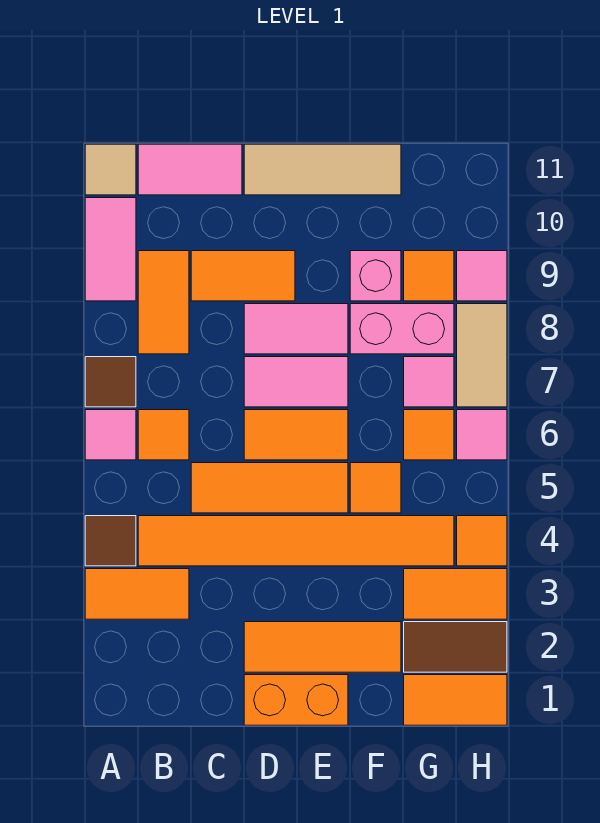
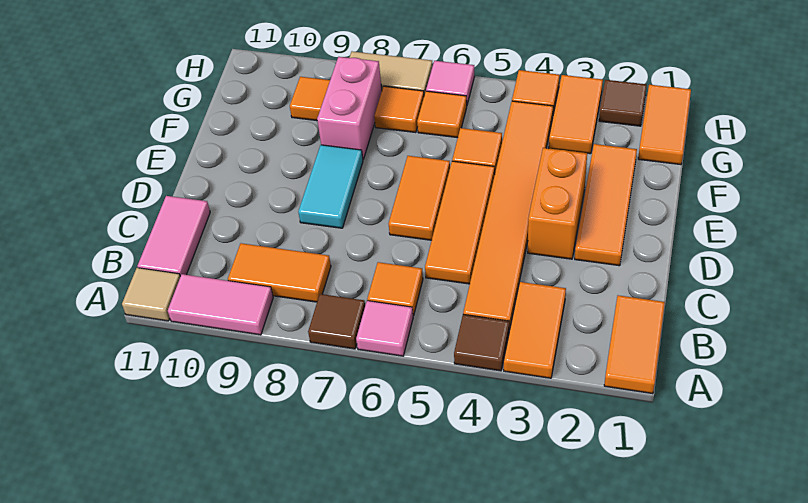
orange 1x2 tile [191,251,295,301] -> orange 1x2 tile moved to [604,295,665,394]
orange 1x2 brick [244,675,348,725] -> orange 1x2 brick moved to [528,148,587,259]
pink 1x2 tile [244,357,348,407] -> none
pink 1x2 tile [244,304,348,354] -> cyan 1x2 tile [298,145,363,228]
tan 1x3 tile [244,144,401,195] -> none
pink 1x1 brick [350,251,401,301] -> none
brown 1x2 tile [404,622,507,672] -> brown 1x1 tile [599,80,647,126]
pink 1x1 tile [404,357,454,407] -> orange 1x1 tile [374,86,424,133]
pink 1x1 tile [457,251,507,301] -> none

